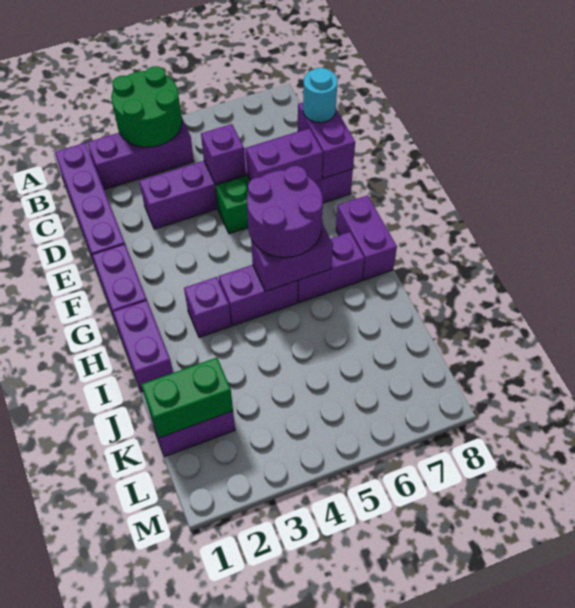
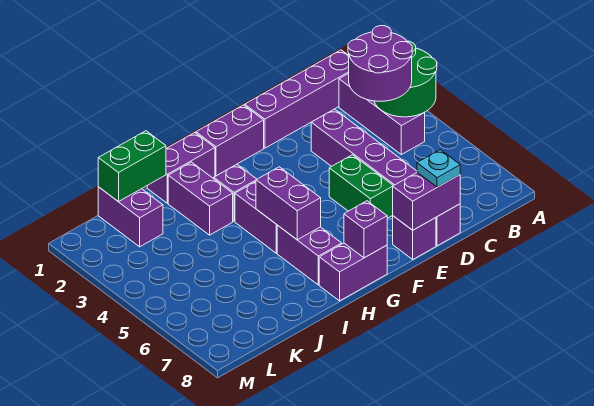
purple 1x1 brick [201,124,245,184] -> purple 1x1 brick moved to [344,201,387,258]
cyan 1x1 round brick [303,68,338,123] -> cyan 1x1 plate [417,150,460,187]
purple 1x2 brick [246,128,323,181] -> purple 1x2 brick moved to [168,162,233,235]
purple 2x2 round brick [247,166,323,257] -> purple 2x2 round brick moved to [348,26,412,101]
green 1x2 brick [141,358,233,438] -> green 1x2 brick turned to [98,131,166,202]

